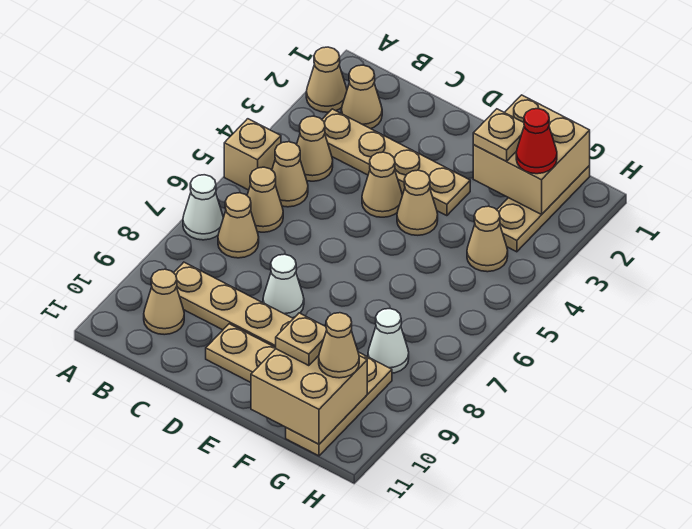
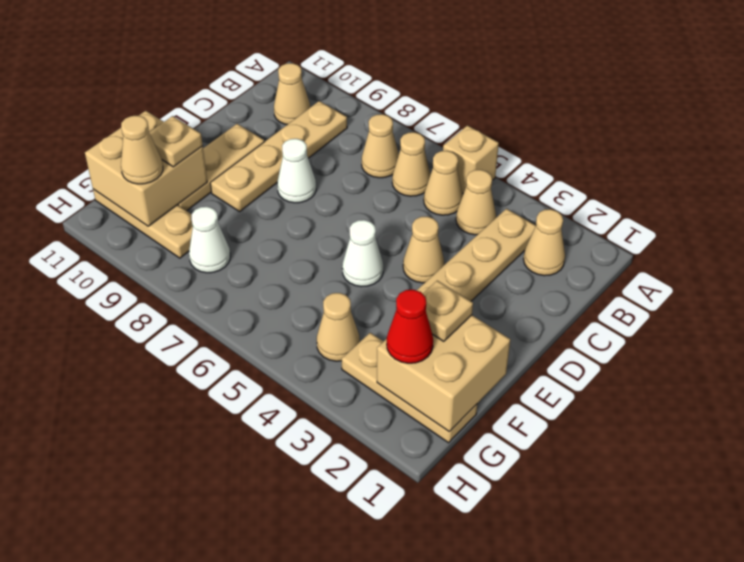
tan 1x1 cone [306,47,347,112] -> none
white 1x1 cone [183,175,223,240] -> white 1x1 cone moved to [342,220,383,287]
tan 1x1 cone [397,170,438,235] -> none

